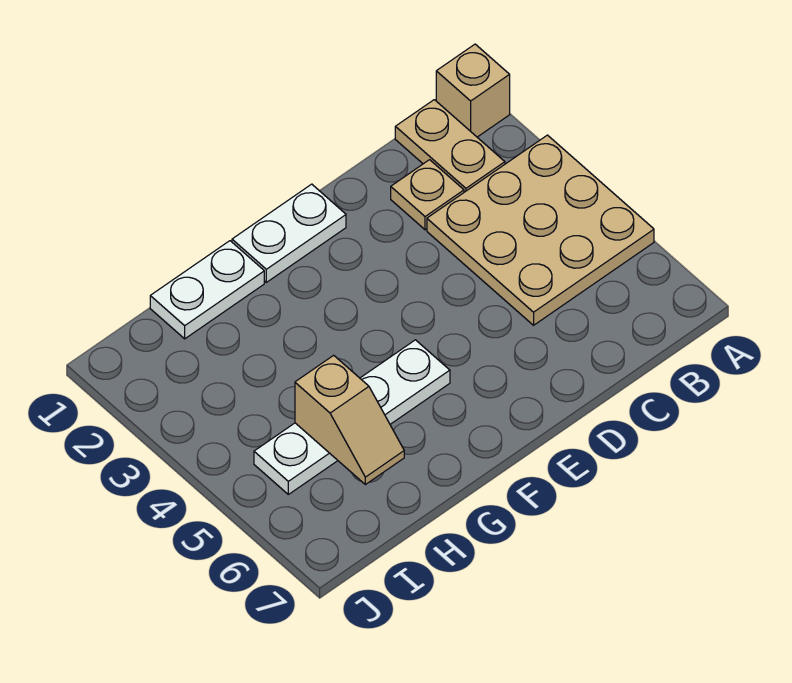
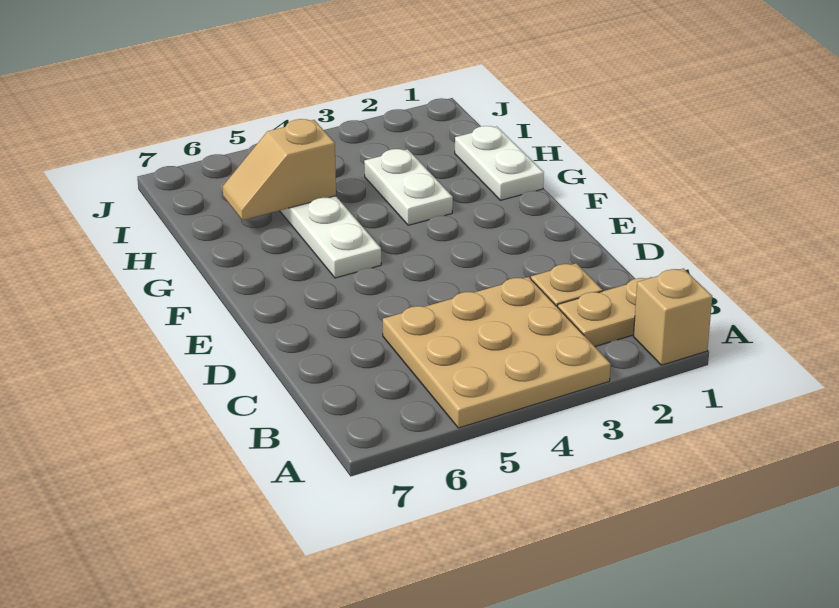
white 1x2 plate [232,184,346,282] -> white 1x2 plate moved to [364,149,453,225]

